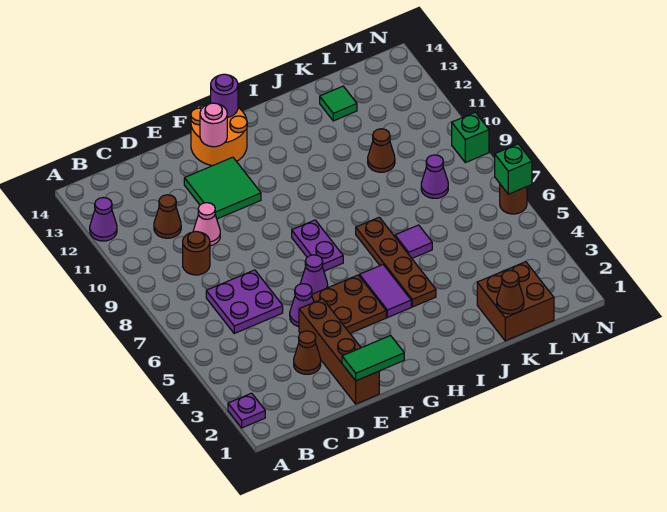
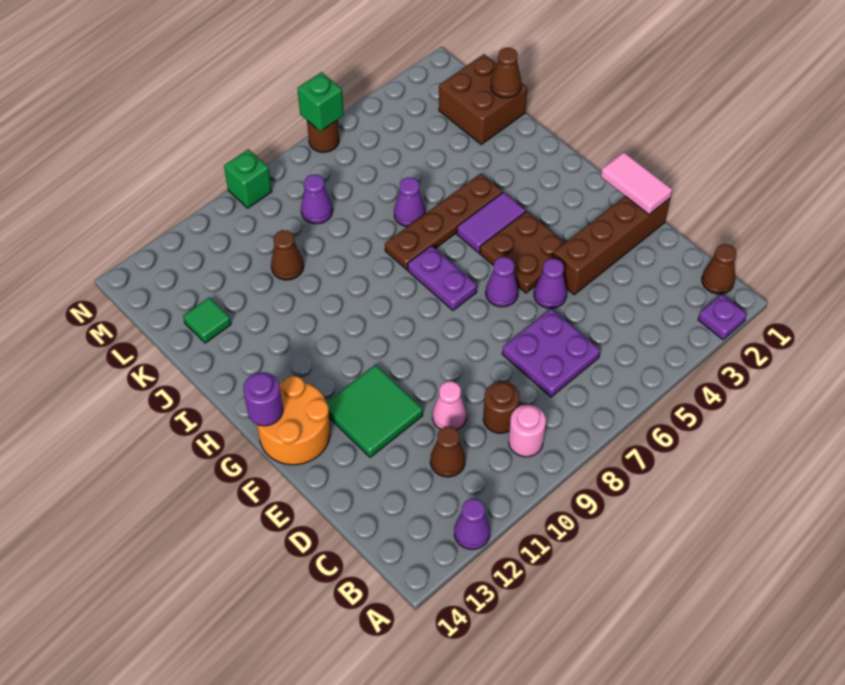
brown 1x1 cone [294,331,321,374] -> brown 1x1 cone moved to [702,244,736,294]
green 1x2 tile [342,336,404,381] -> pink 1x2 tile [601,152,672,214]
pink 1x1 round brick [200,103,227,147] -> pink 1x1 round brick moved to [509,405,546,457]
purple 1x2 plate [292,220,343,271] -> purple 1x2 plate turned to [408,246,477,310]
purple 1x1 tile [395,225,432,258] -> purple 1x1 cone [394,177,425,227]

